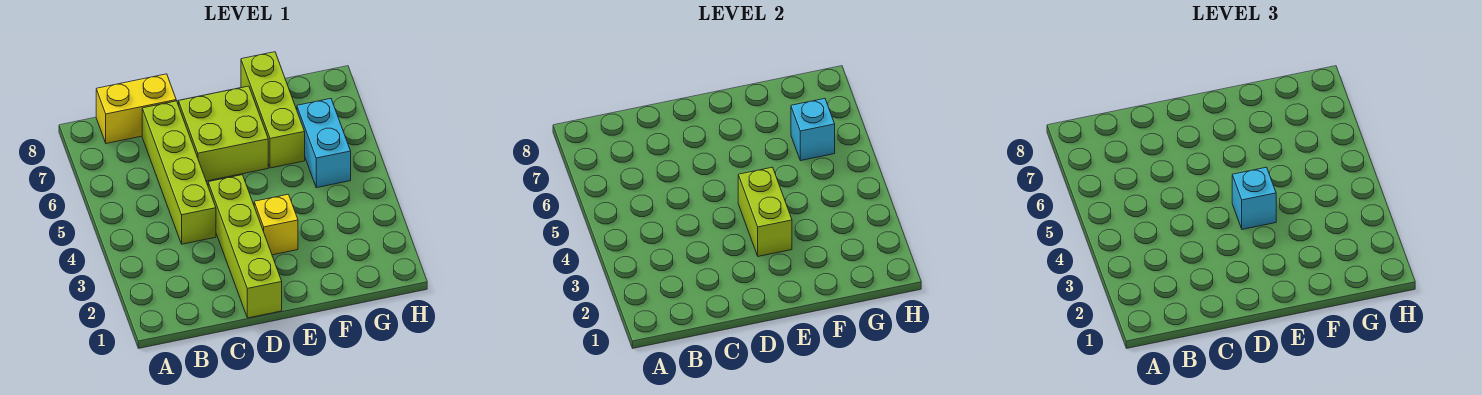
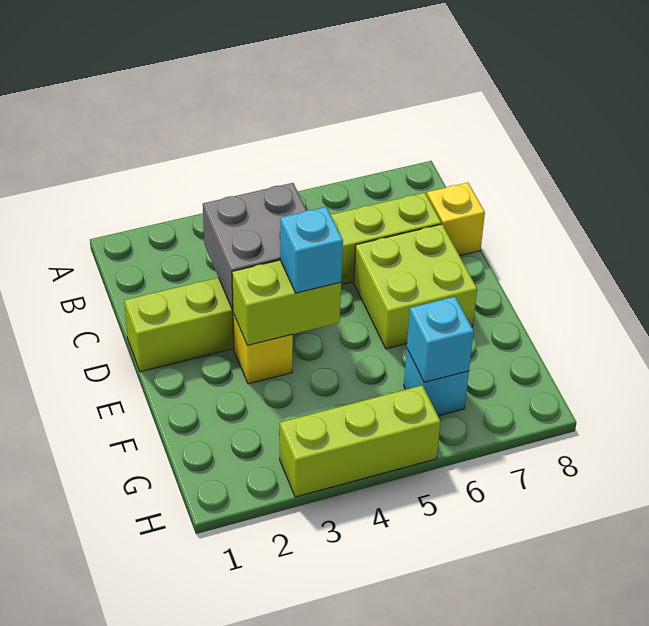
yellow 1x2 brick [96,74,176,144] -> yellow 1x1 brick [427,183,485,256]
none -> grey 2x2 brick [203,183,307,310]
lime 1x3 brick [241,52,305,168] -> lime 1x3 brick moved to [280,385,441,497]
cyan 1x2 brick [297,99,351,188] -> cyan 1x1 brick [404,349,469,416]

